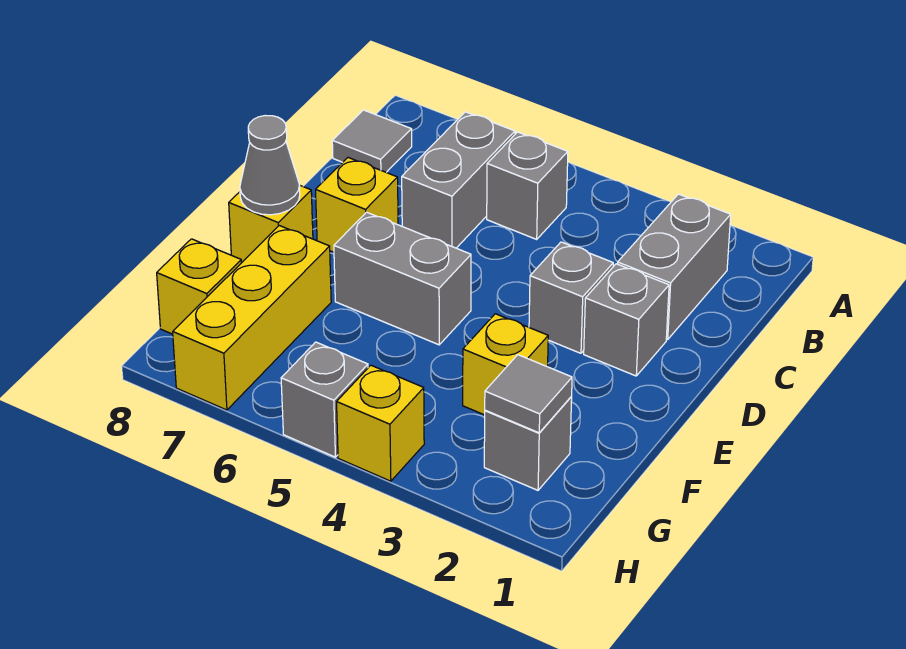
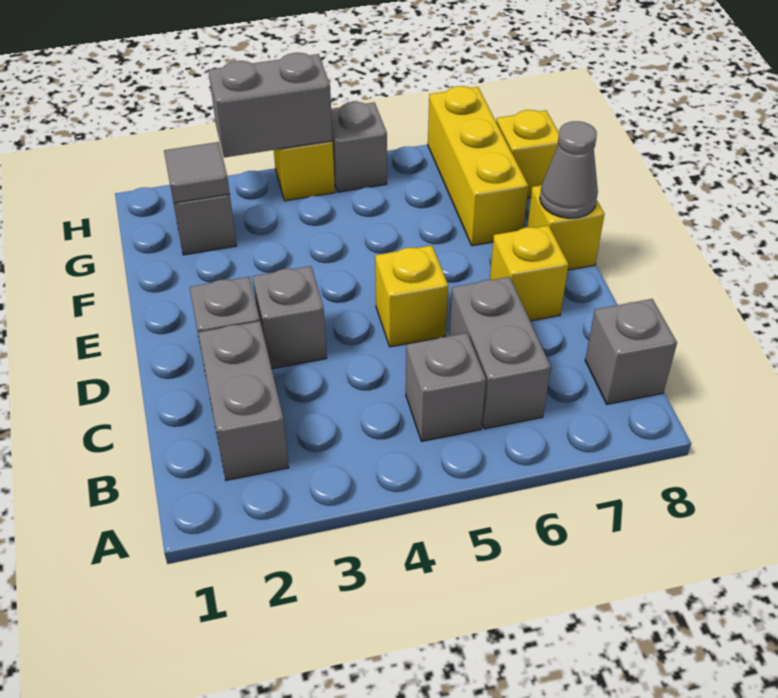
grey 1x1 tile [332,110,412,172] -> grey 1x1 brick [585,299,677,404]
grey 1x2 brick [334,212,471,345] -> grey 1x2 brick moved to [208,53,333,158]
yellow 1x1 brick [463,314,548,415] -> yellow 1x1 brick moved to [375,245,448,347]

